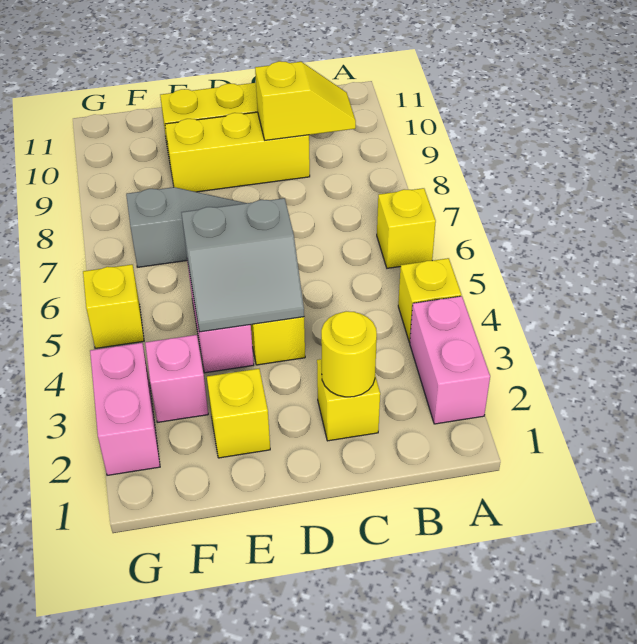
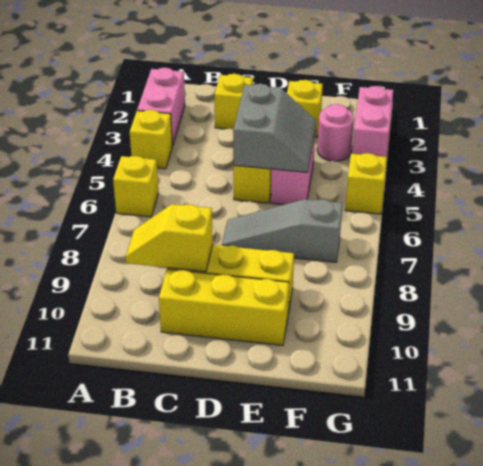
yellow 1x1 round brick [321,311,377,397] -> none
grey 2x2 slope [181,198,304,332] -> grey 2x2 slope turned to [233,84,316,172]
pink 1x1 brick [145,335,208,422] -> pink 1x1 round brick [317,104,354,161]

